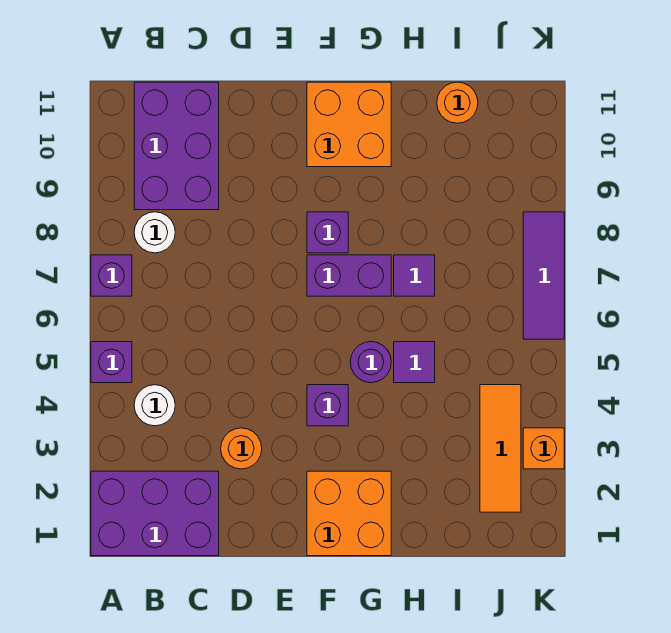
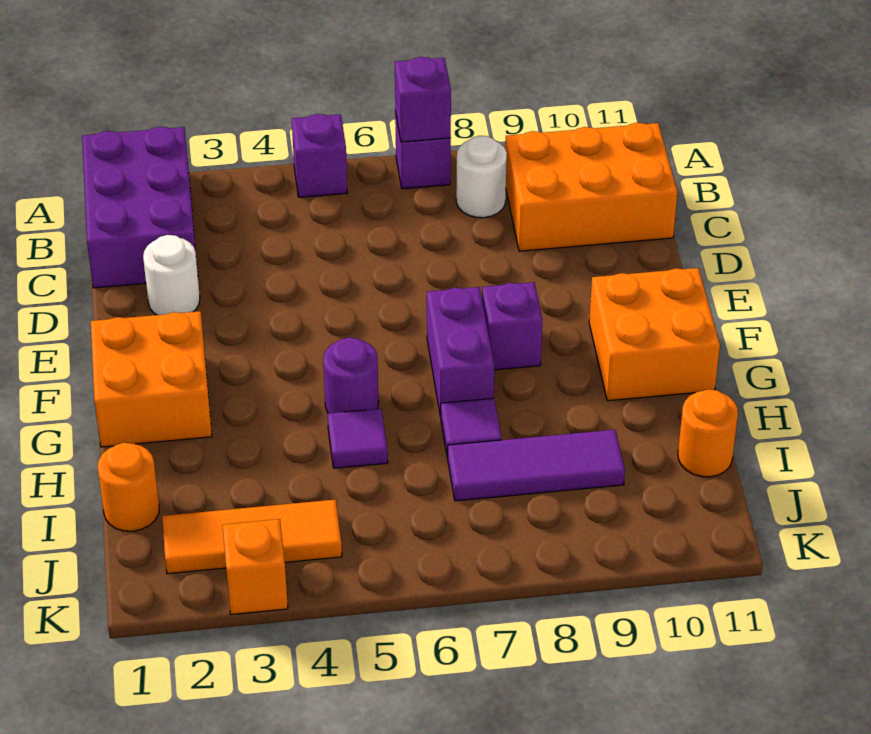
white 1x1 round brick [134,385,175,426] -> white 1x1 round brick moved to [143,235,200,315]
purple 2x3 brick [134,82,219,210] -> orange 2x3 brick [505,123,677,251]
orange 1x1 round brick [221,428,262,469] -> orange 1x1 round brick moved to [97,443,159,531]
purple 1x1 brick [307,385,348,426] -> purple 1x1 brick moved to [395,57,451,142]
purple 1x3 tile [523,212,564,339] -> purple 1x3 tile moved to [448,430,625,501]

